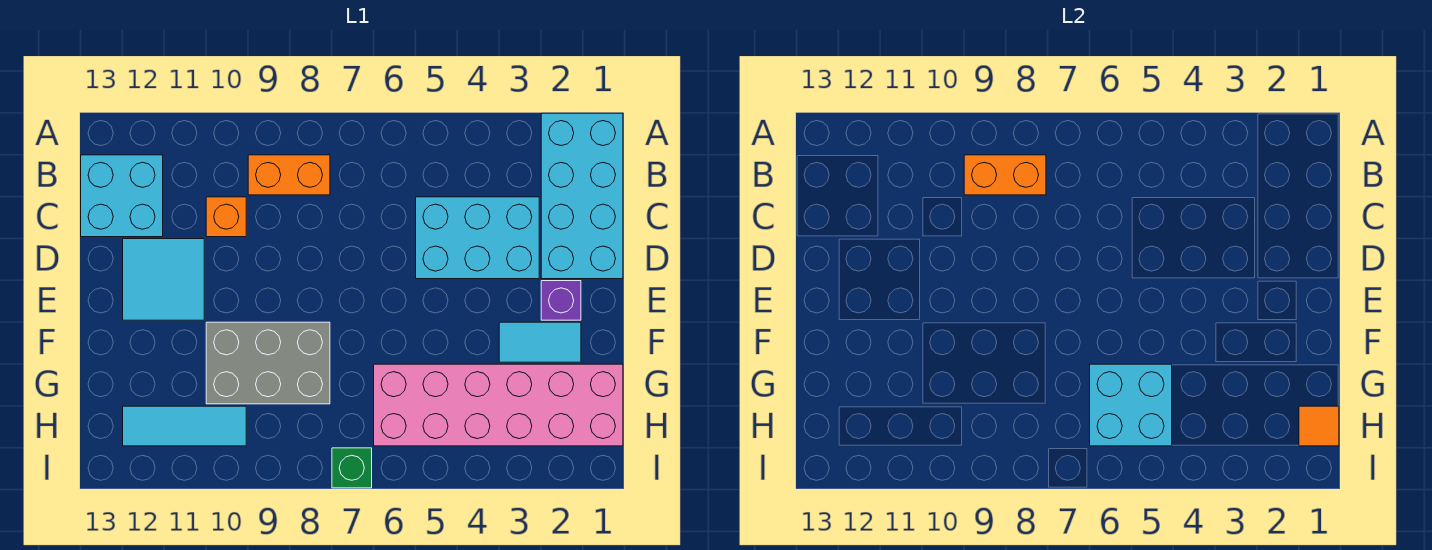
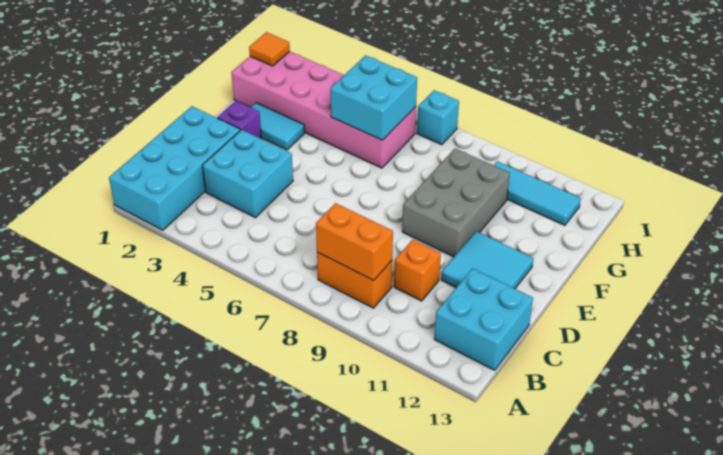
cyan 2x3 brick [416,197,539,279] -> cyan 2x2 brick [202,130,293,218]
grey 2x3 brick [206,322,330,404] -> grey 2x3 brick turned to [402,149,510,257]
green 1x1 brick [332,448,372,488] -> cyan 1x1 brick [417,90,459,145]

